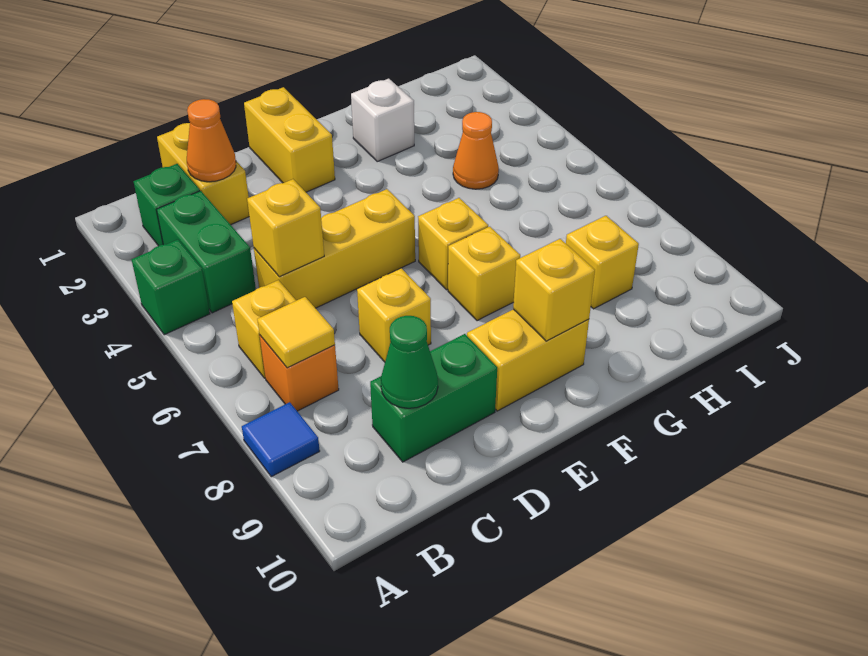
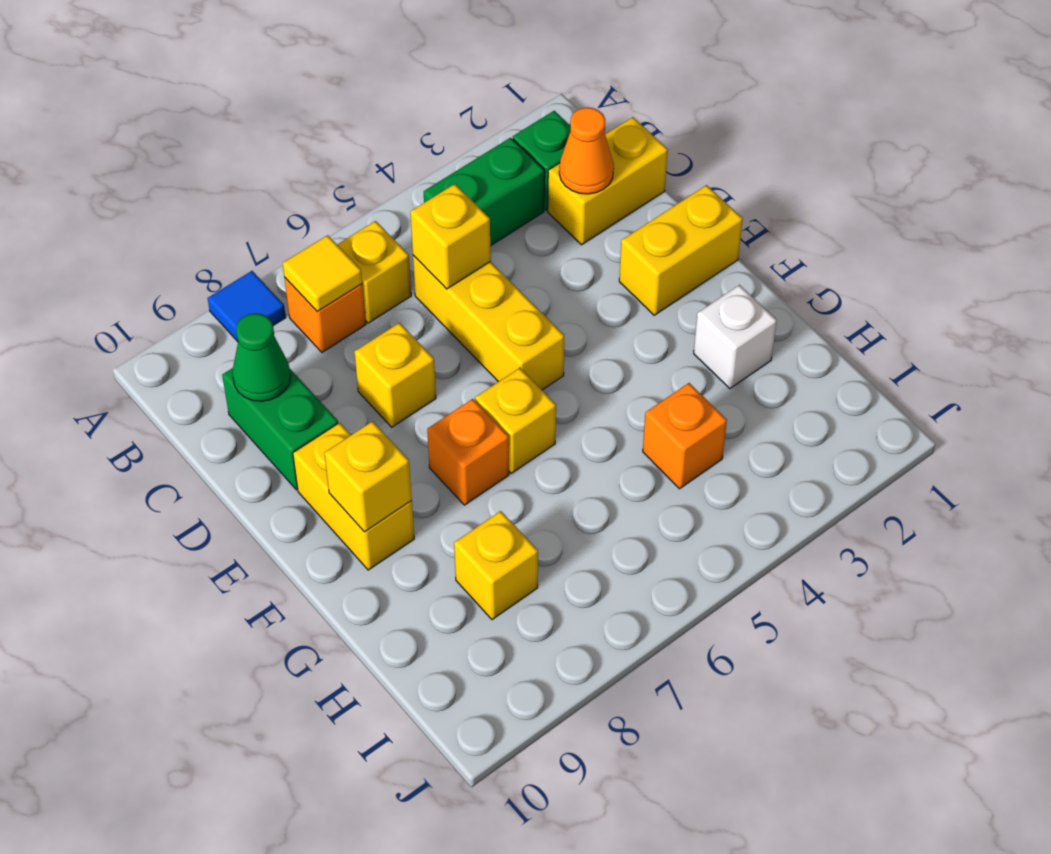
green 1x1 brick [132,240,210,335] -> none
yellow 1x1 brick [448,227,520,321] -> orange 1x1 brick [427,399,509,505]
orange 1x1 cone [453,112,499,189] -> orange 1x1 brick [643,383,727,489]

